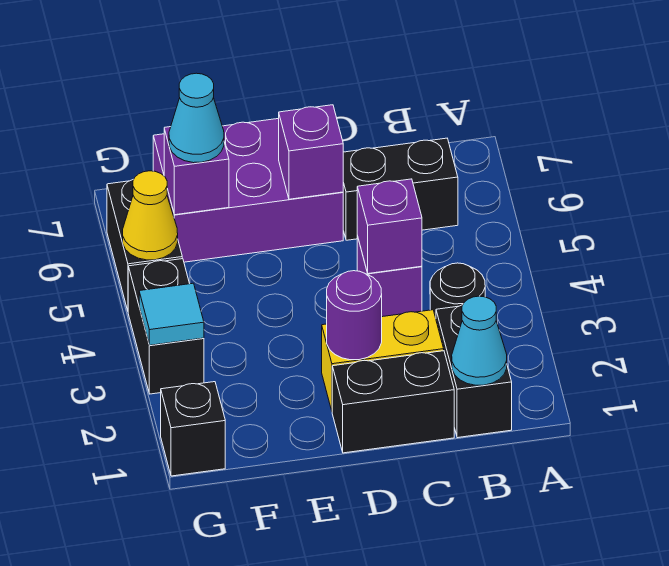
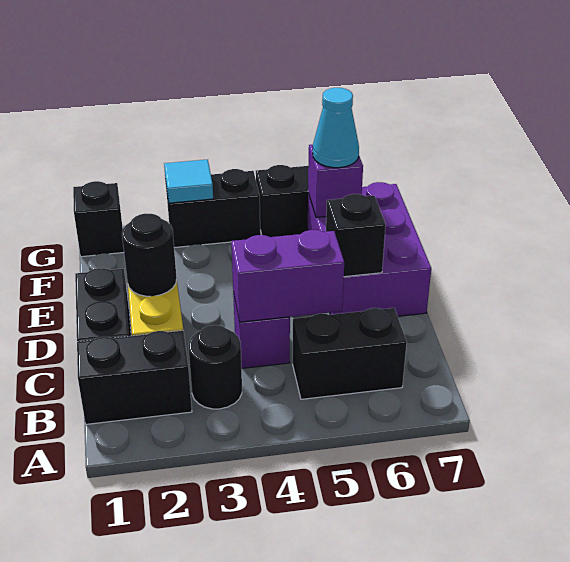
cyan 1x1 cone [452,296,507,385] -> none
black 1x2 brick [343,138,458,240] -> black 1x2 brick turned to [293,308,407,399]
purple 1x1 brick [357,179,422,274] -> purple 1x2 brick [231,230,344,322]
purple 1x1 round brick [327,271,382,360] -> black 1x1 round brick [122,213,177,296]
purple 1x1 brick [279,105,343,199] -> black 1x1 brick [326,194,386,277]
yellow 1x1 cone [123,171,178,260] -> none

